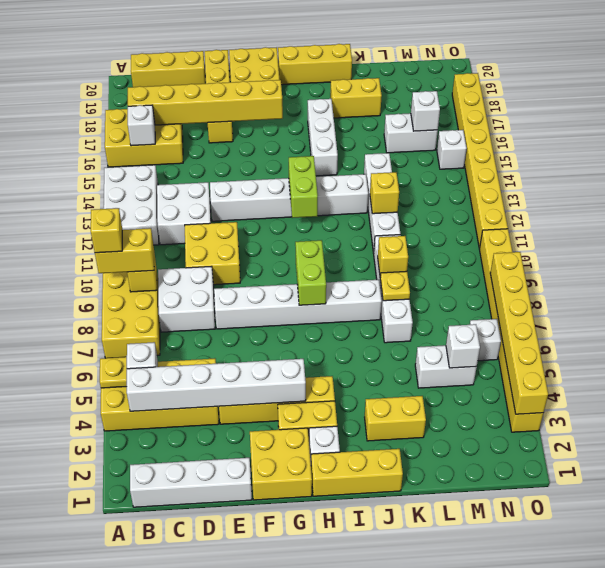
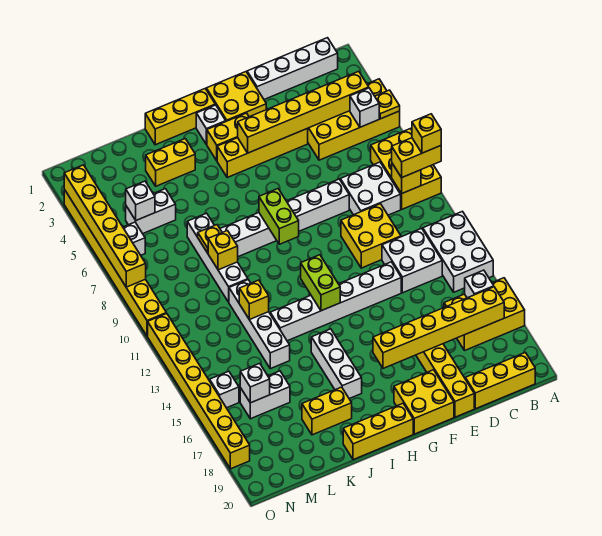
white 1x6 brick [127,359,306,411] -> yellow 1x6 brick [238,71,369,153]

